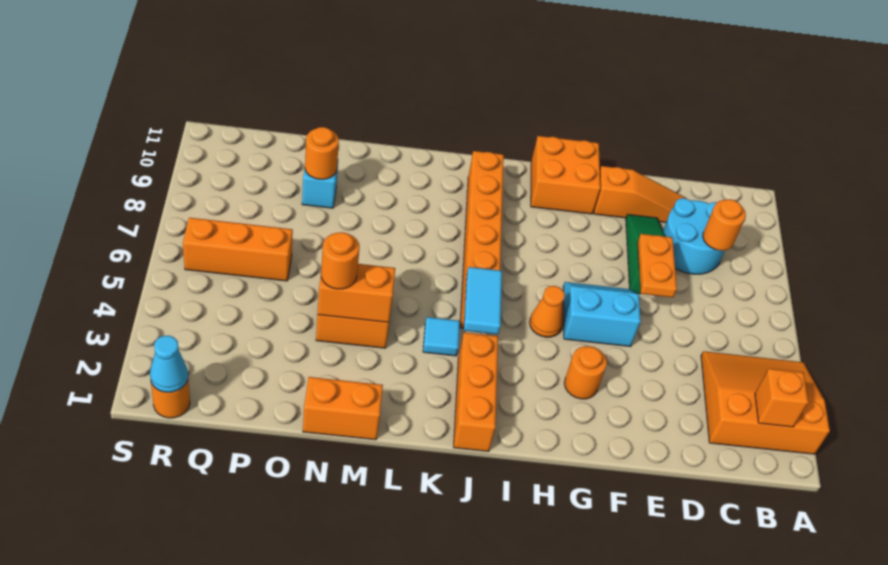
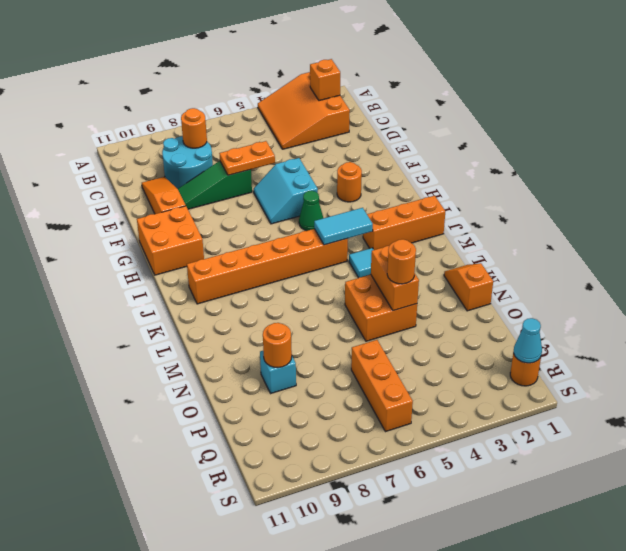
orange 1x1 cone [530,286,565,337] -> green 1x1 cone [299,191,323,231]
orange 1x2 brick [303,377,383,440] -> orange 1x2 slope [444,263,493,311]

